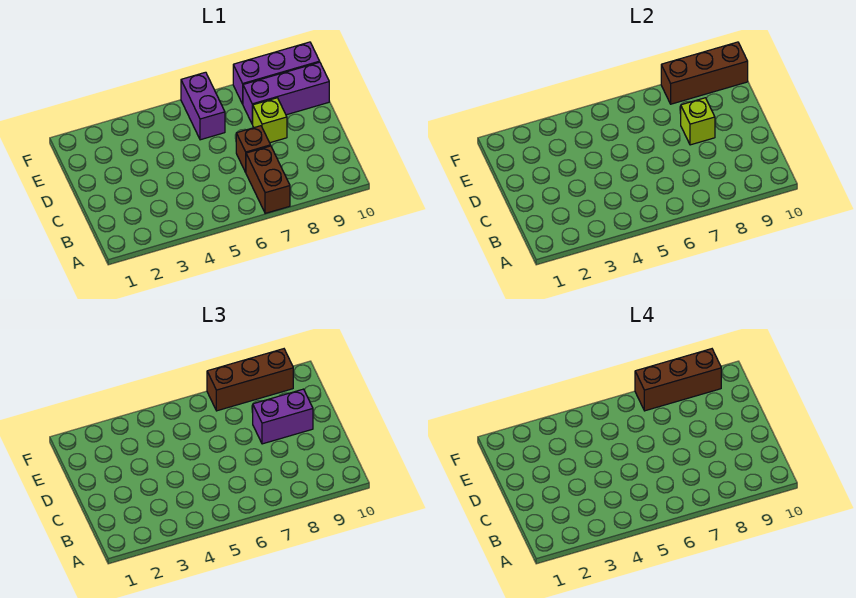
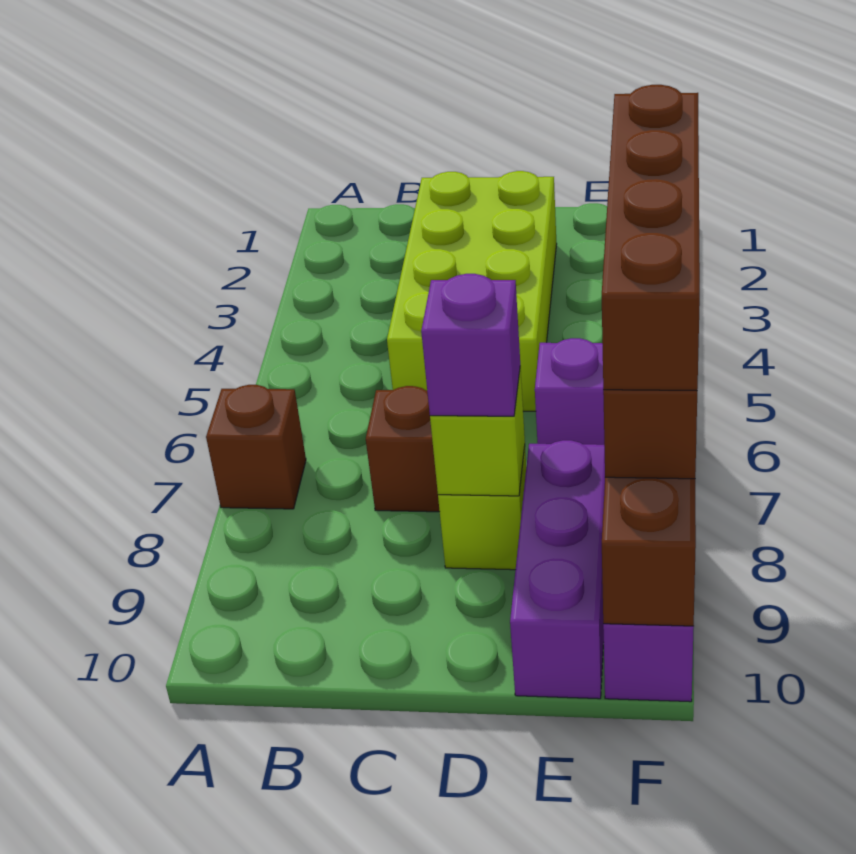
brown 1x2 brick [246,146,290,213] -> brown 1x1 brick [206,385,306,509]
none -> lime 2x4 brick [387,171,557,411]
purple 1x2 brick [253,389,313,444] -> purple 1x1 brick [421,274,520,416]
brown 1x3 brick [635,349,721,411] -> brown 1x4 brick [602,85,700,391]

